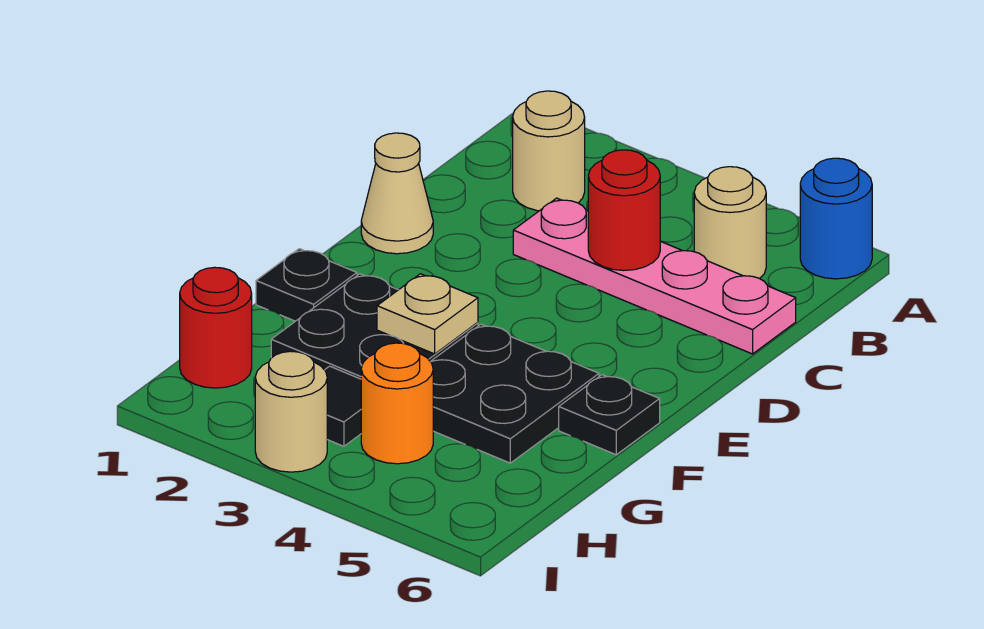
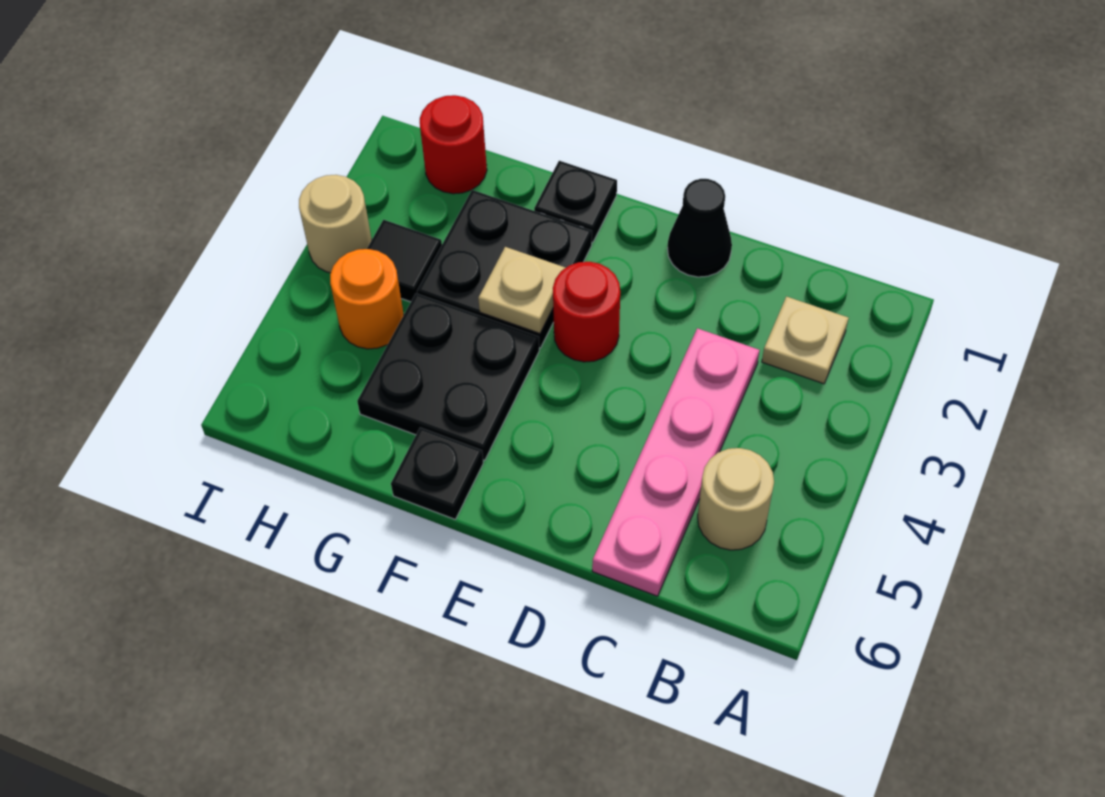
blue 1x1 round brick [800,158,872,279] -> none
tan 1x1 round brick [513,91,585,211] -> tan 1x1 plate [762,297,849,384]
red 1x1 round brick [588,150,660,271] -> red 1x1 round brick moved to [553,262,620,362]
tan 1x1 cone [361,133,433,254] -> black 1x1 cone [667,179,732,277]

